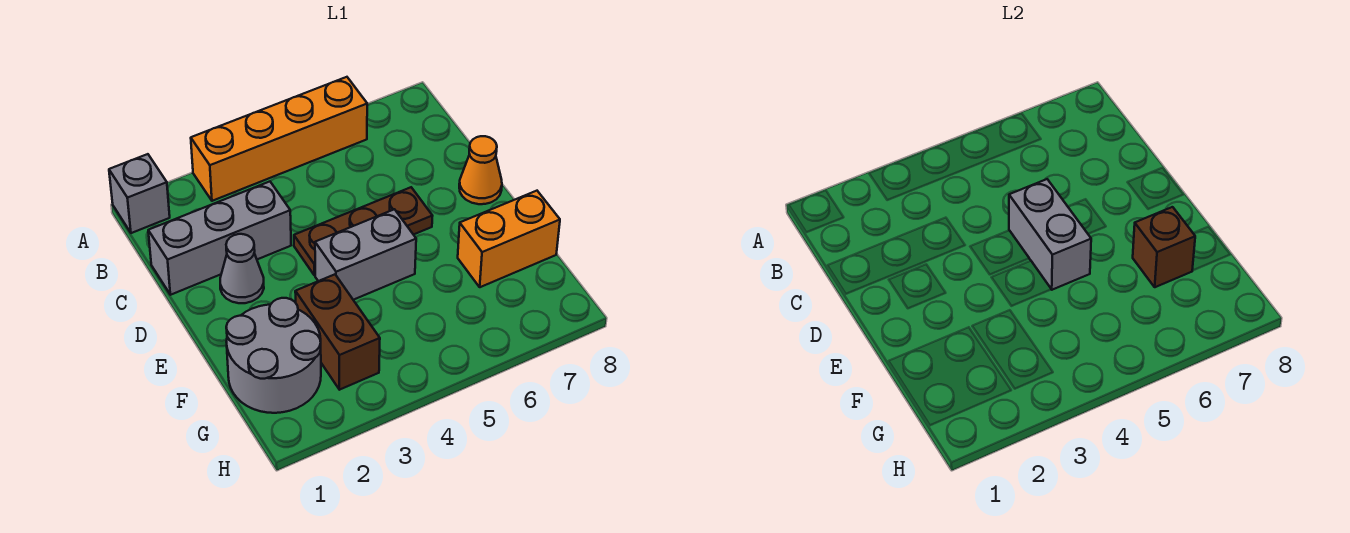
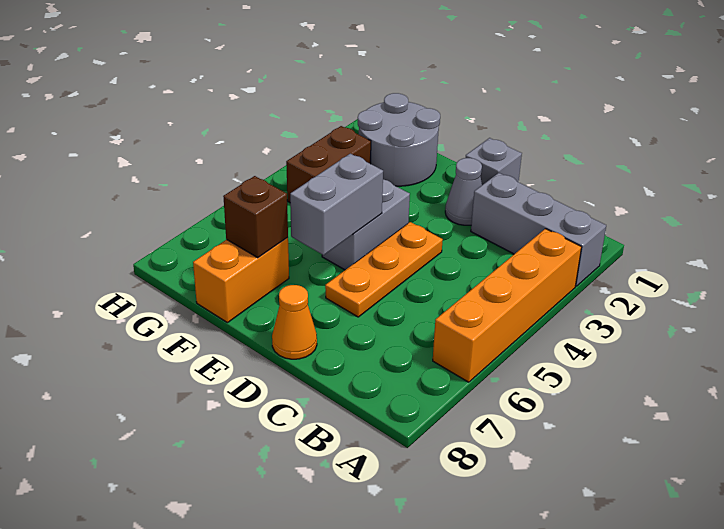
grey 1x1 brick [109,154,170,233] -> grey 1x1 brick moved to [466,138,522,185]
grey 1x3 brick [148,182,291,295] -> grey 1x3 brick turned to [471,173,606,286]
brown 1x3 plate [294,187,432,275] -> orange 1x3 plate [325,222,443,317]
grey 1x2 brick [1009,179,1091,290] -> grey 1x2 brick turned to [290,154,383,255]
brown 1x2 brick [295,274,380,390] -> brown 1x2 brick turned to [286,126,371,202]

